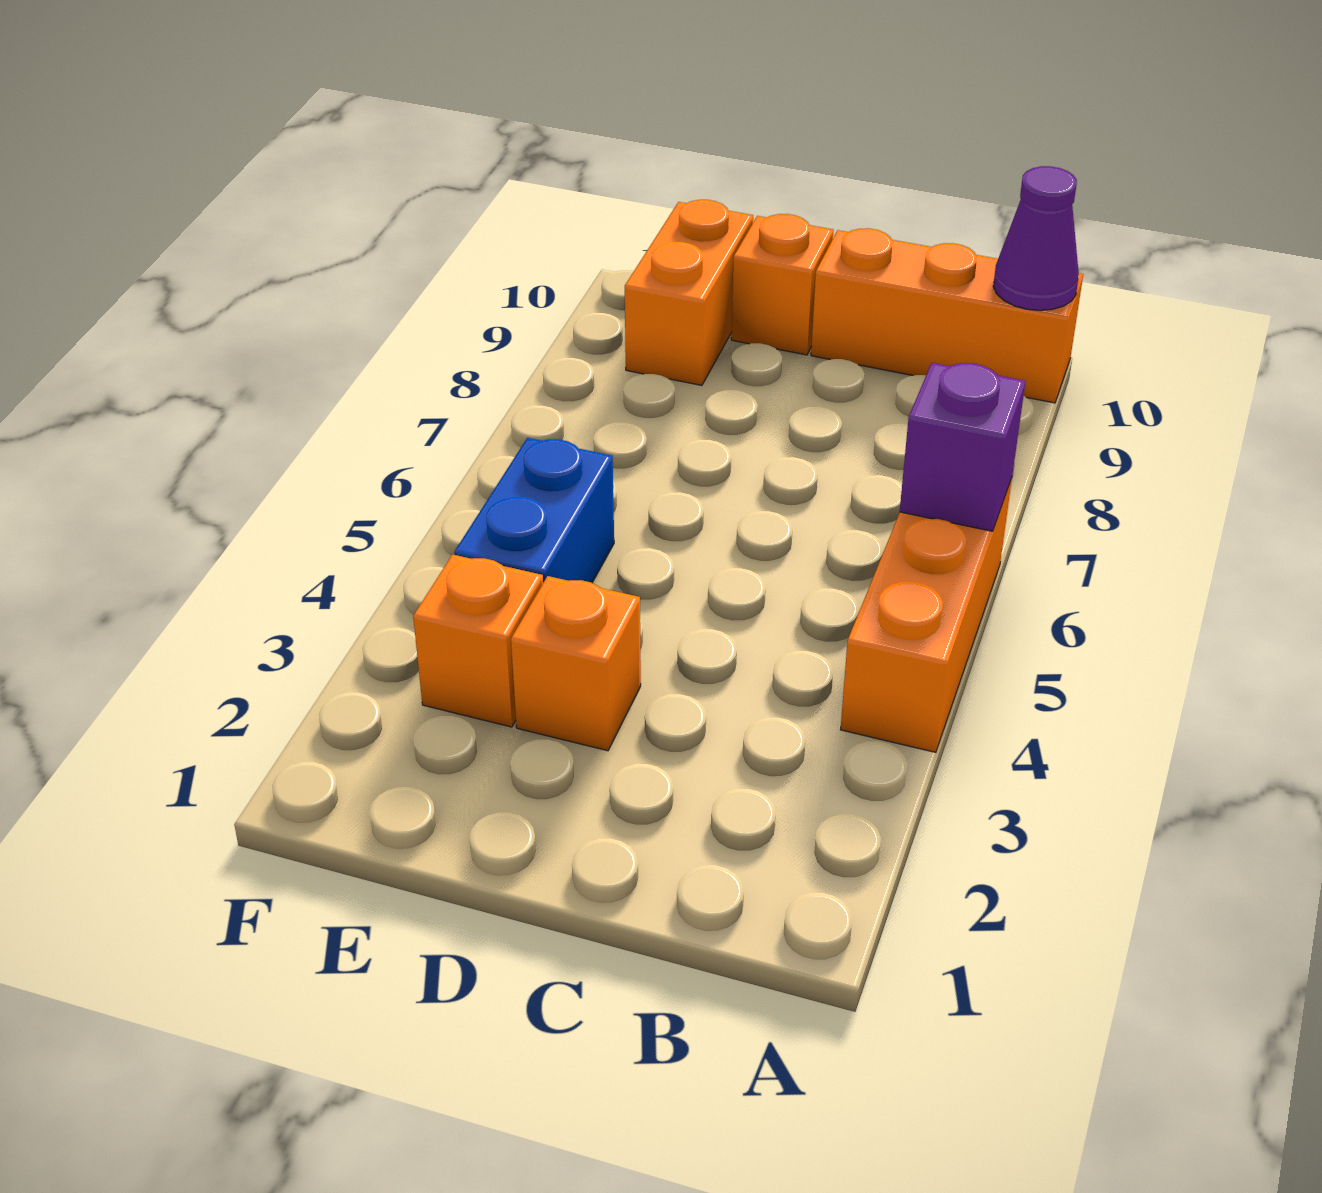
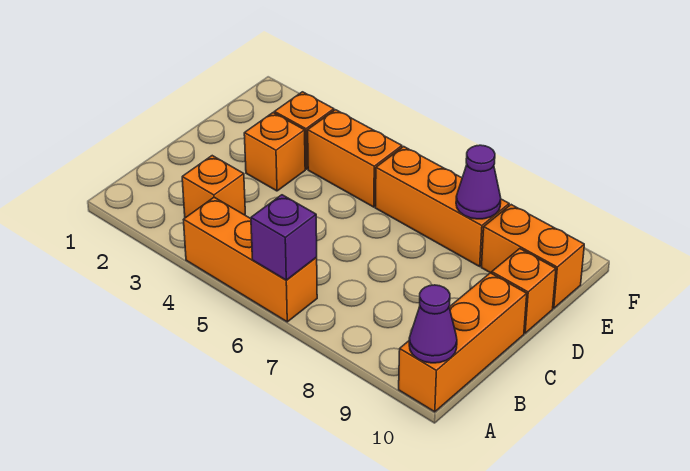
none -> orange 1x1 brick [182,156,245,218]
blue 1x2 brick [454,438,614,583] -> orange 1x2 brick [308,110,402,207]
none -> orange 1x3 brick [375,147,509,266]
none -> purple 1x1 cone [456,145,501,219]

